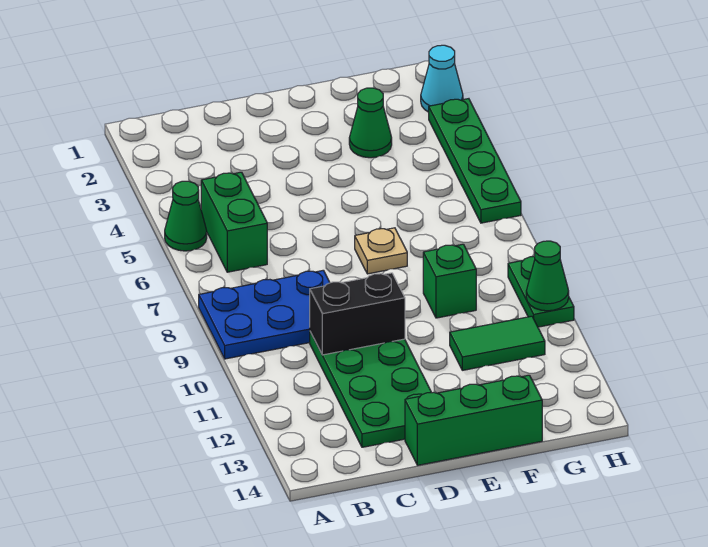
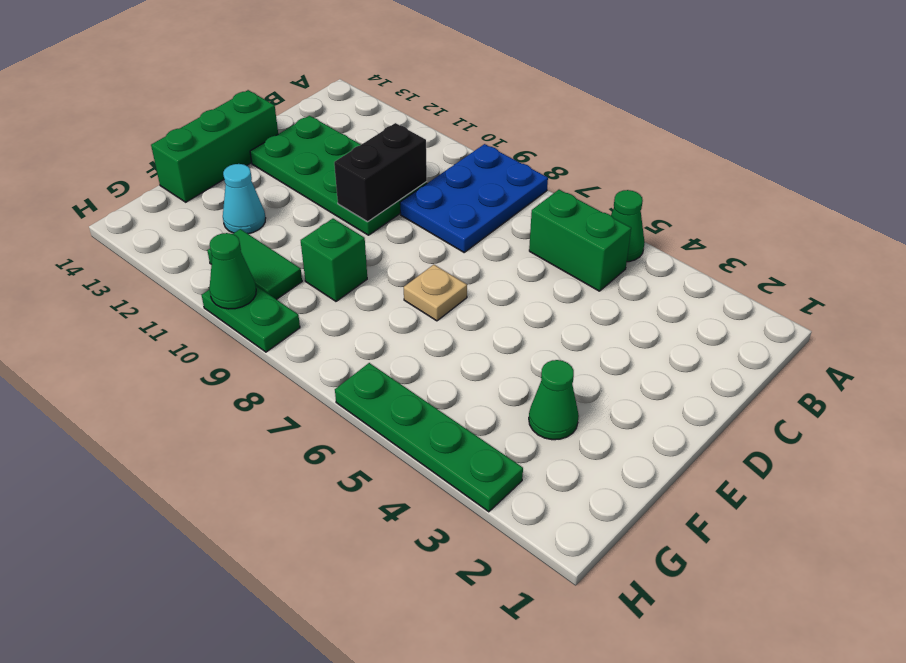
green 1x2 tile [450,316,545,370] -> green 1x2 tile turned to [207,229,302,300]
cyan 1x1 cone [421,45,463,112] -> cyan 1x1 cone moved to [223,164,266,234]

